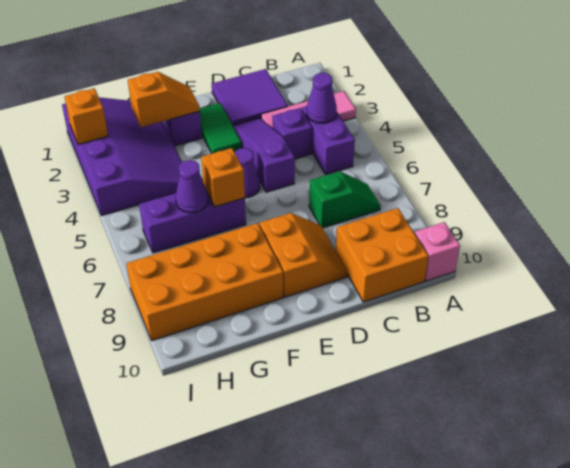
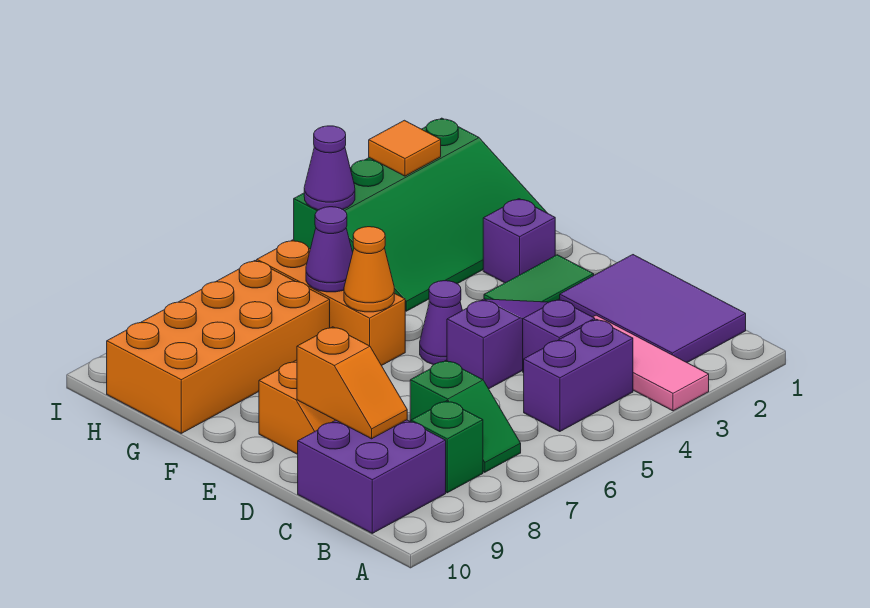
pink 1x1 brick [415,222,460,281] -> none
purple 1x1 cone [307,73,337,123] -> purple 1x1 cone moved to [304,126,355,210]
none -> green 1x1 brick [411,401,483,493]
orange 2x2 brick [336,208,428,302] -> purple 2x2 brick [298,420,446,533]
purple 2x2 tile [212,69,288,126] -> purple 2x3 tile [560,255,746,362]
orange 1x2 slope [128,72,200,127] -> orange 1x2 slope moved to [297,327,407,439]
purple 1x3 brick [139,193,246,253] -> orange 1x3 brick [257,240,405,366]
orange 1x1 brick [201,148,245,207] -> orange 1x1 cone [344,227,394,312]
orange 2x4 brick [126,223,283,341] -> orange 2x4 brick turned to [107,261,330,433]
purple 3x4 slope [62,97,182,216] -> green 3x4 slope [294,118,547,311]
orange 1x1 brick [64,88,108,144] -> orange 1x1 tile [369,120,441,176]

